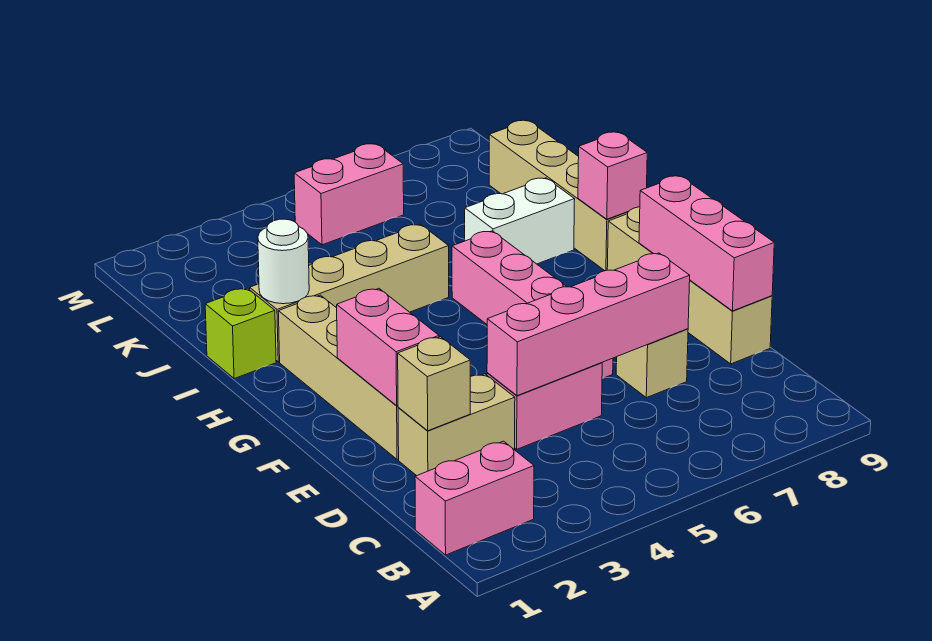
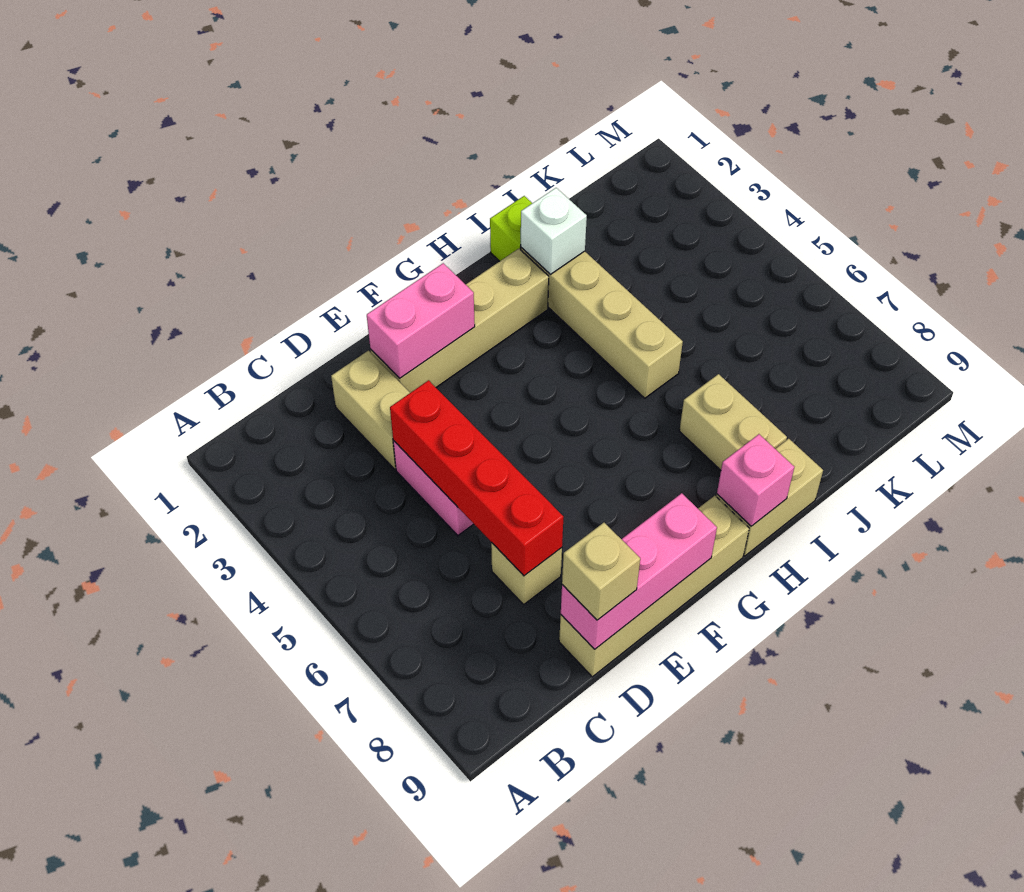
pink 1x2 brick [415,441,534,555] -> none
tan 1x1 brick [398,337,470,431] -> tan 1x1 brick moved to [562,523,640,620]
pink 1x4 brick [487,253,690,396] -> red 1x4 brick [390,380,563,576]
pink 1x4 brick [452,231,613,378] -> none
tan 1x4 brick [489,120,629,271] -> tan 1x2 brick [716,439,823,556]
white 1x1 round brick [258,219,309,304] -> white 1x1 brick [521,188,587,274]
white 1x2 brick [465,178,575,264] -> tan 1x2 brick [679,374,787,470]
pink 1x2 brick [294,144,404,245] -> none

